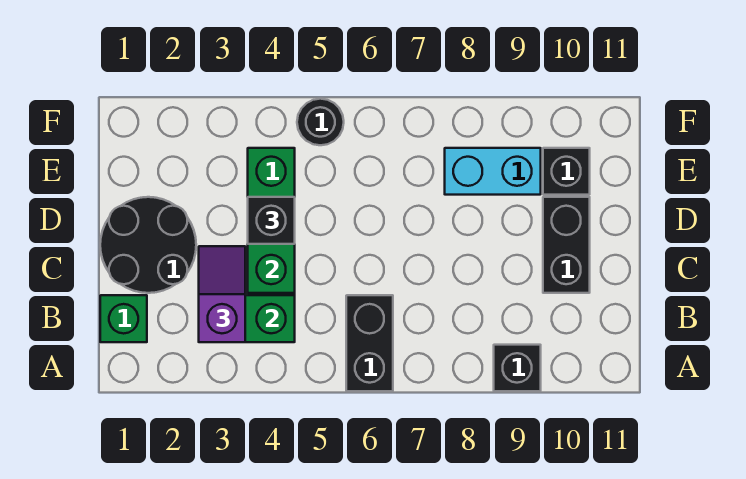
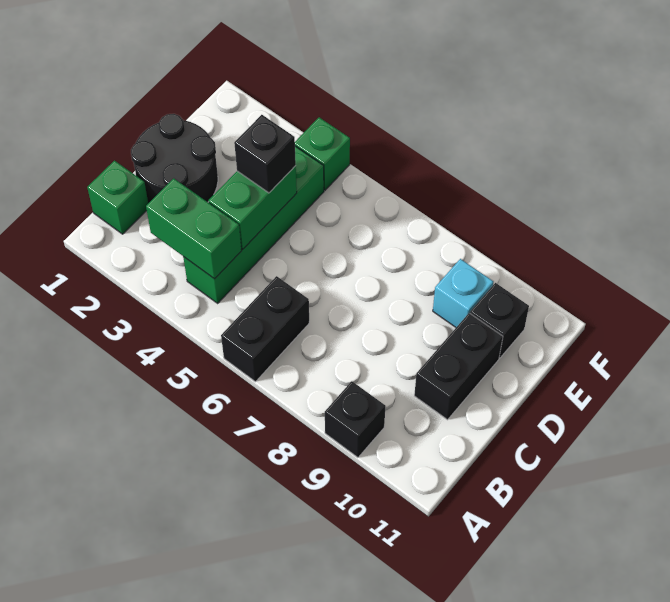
purple 1x2 slope [199,246,245,342] -> none
cyan 1x2 brick [445,148,541,195] -> cyan 1x1 brick [433,259,494,327]
none -> green 1x1 brick [295,117,350,190]
black 1x1 round brick [297,99,344,145] -> none

